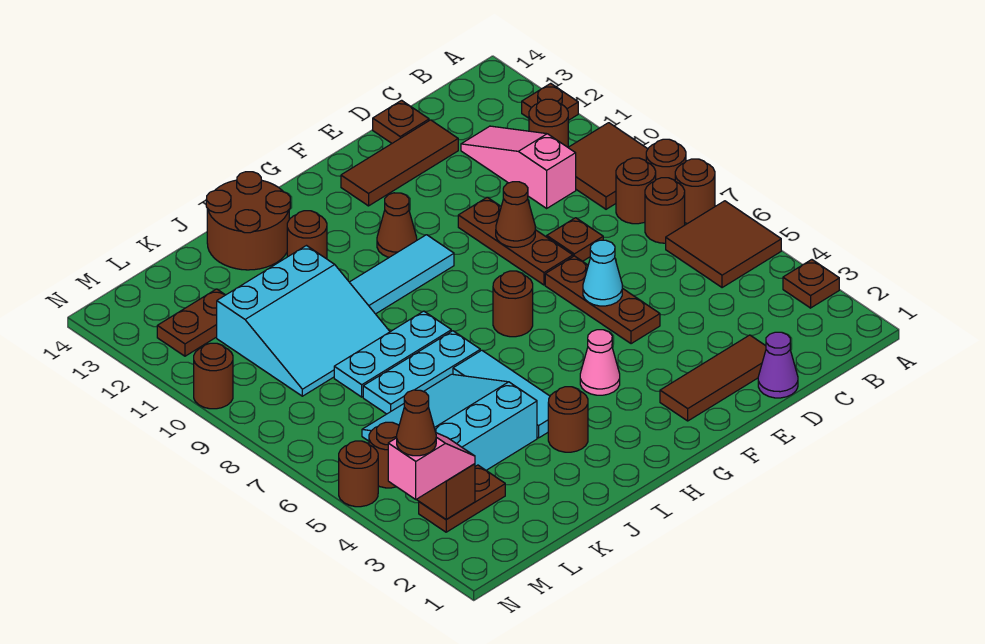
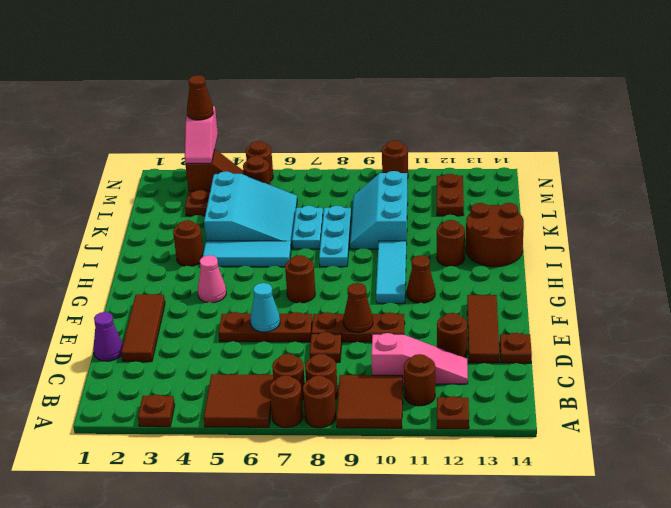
none -> brown 1x1 round brick [437,313,467,358]
cyan 1x3 plate [363,331,480,414] -> cyan 1x2 plate [292,206,323,249]
cyan 3x3 slope [217,246,390,396] -> cyan 2x3 slope [350,171,408,249]

